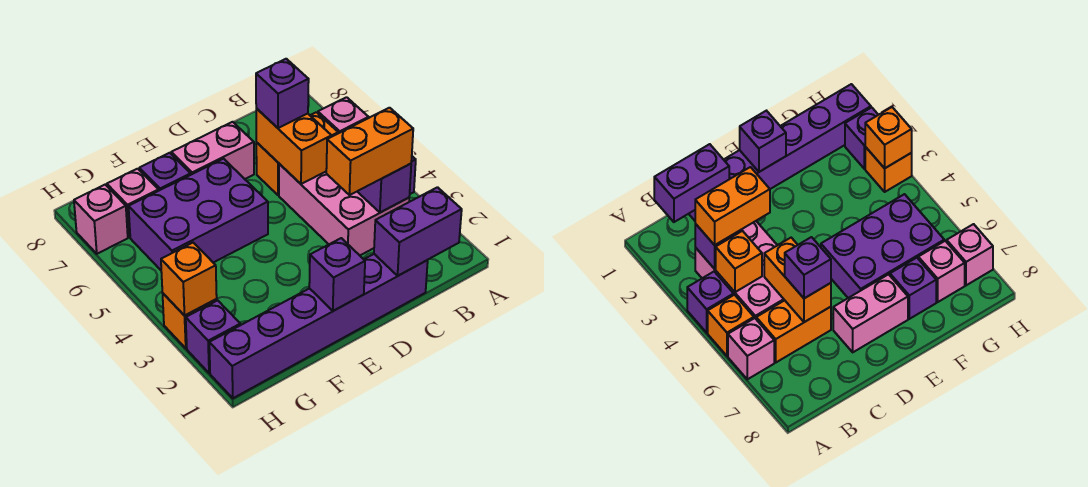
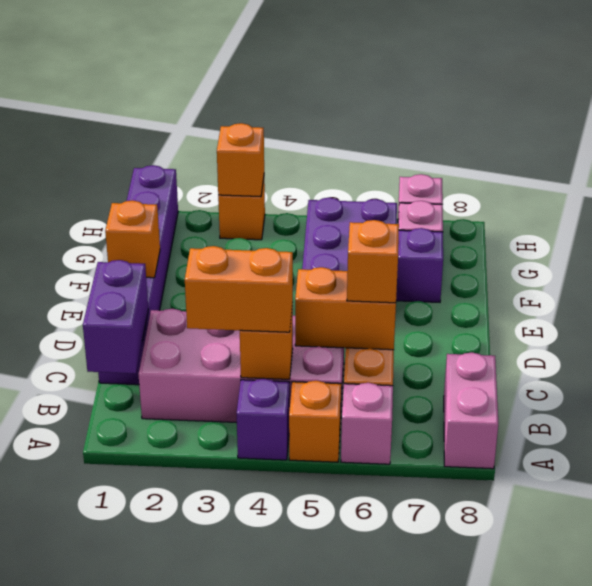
pink 2x3 brick [279,164,409,255] -> pink 2x4 brick [139,309,344,424]
purple 1x1 brick [357,164,411,213] -> none
orange 1x2 brick [326,108,413,195] -> orange 1x2 brick turned to [185,246,293,332]
purple 1x1 brick [256,59,309,128] -> orange 1x1 brick [347,220,399,303]
pink 1x2 brick [171,122,254,179] -> pink 1x2 brick moved to [444,352,498,469]
purple 1x1 brick [309,238,365,311] -> orange 1x1 brick [105,200,160,278]
purple 1x1 brick [186,300,240,373] -> none

